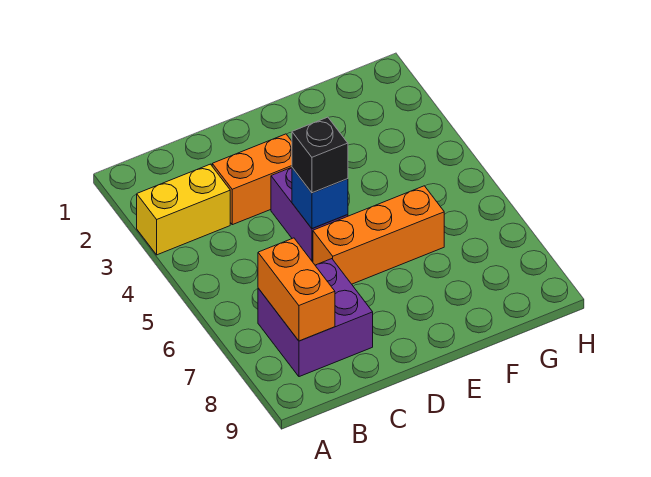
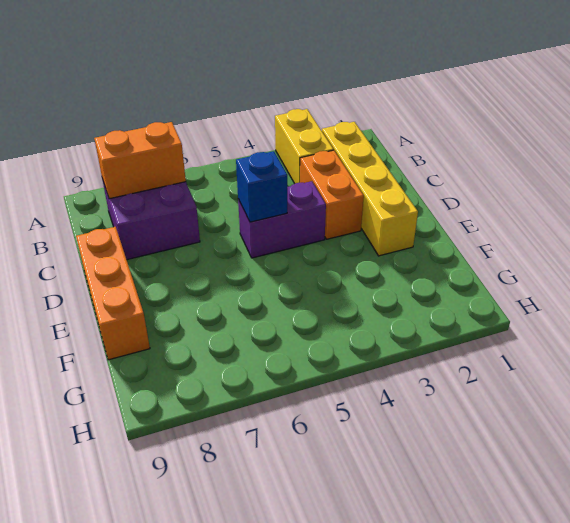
none -> yellow 1x4 brick [322,122,418,256]
black 1x1 brick [292,117,348,193] -> none
orange 1x3 brick [313,186,444,284] -> orange 1x3 brick moved to [76,227,150,360]

